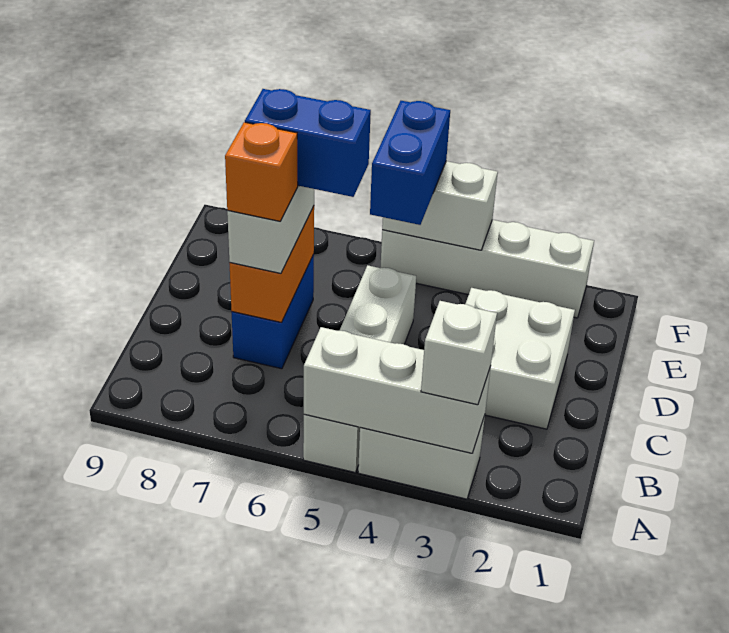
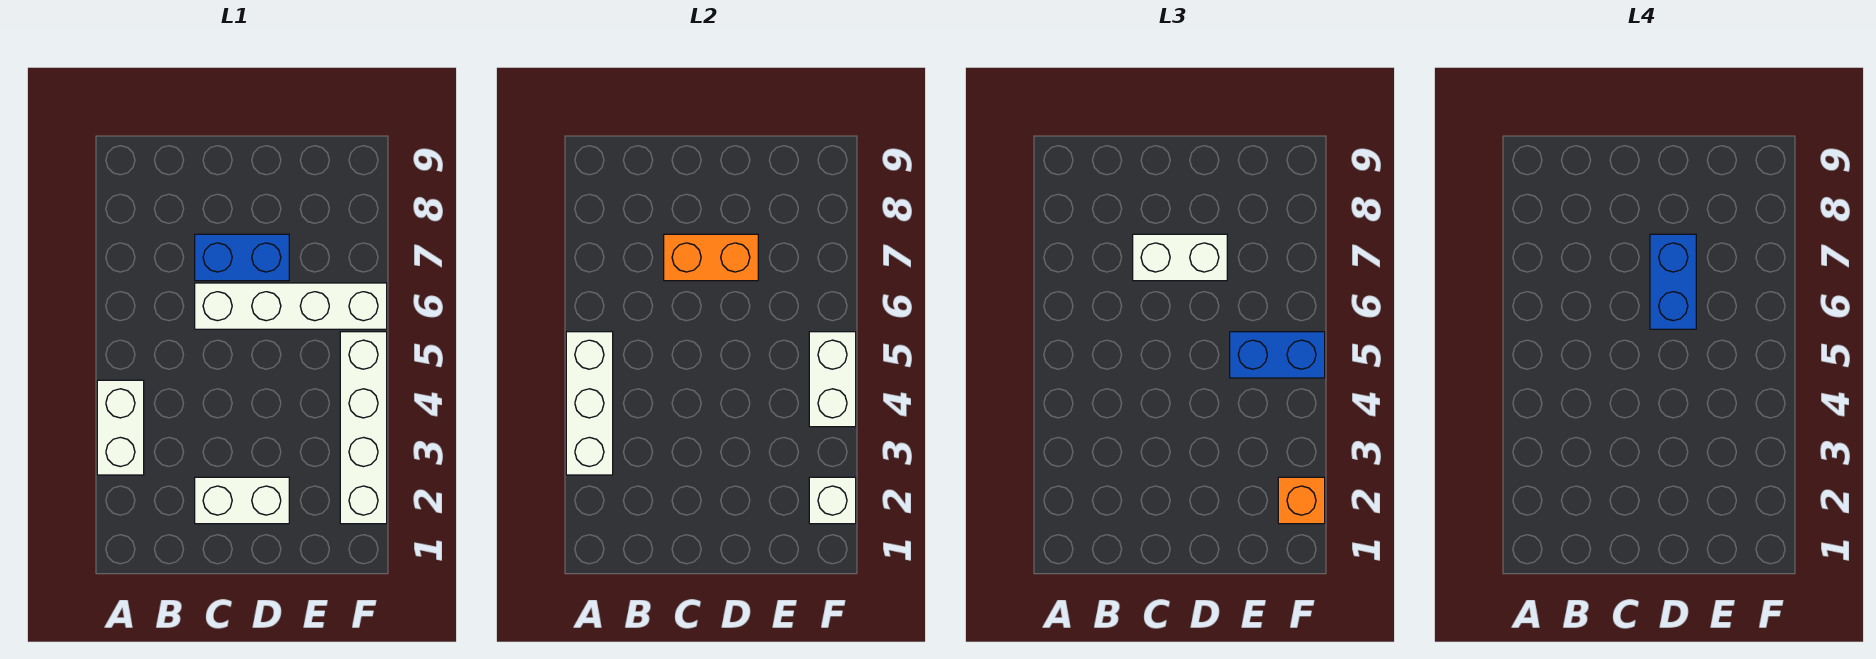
white 1x1 brick [421,301,497,405] -> white 1x1 brick moved to [809,477,856,524]
white 1x4 brick [303,265,416,472] -> white 1x4 brick moved to [195,283,387,329]
white 2x2 brick [466,288,575,429] -> white 1x2 brick [195,477,289,524]
orange 1x1 brick [225,122,298,221] -> orange 1x1 brick moved to [1278,477,1325,524]

